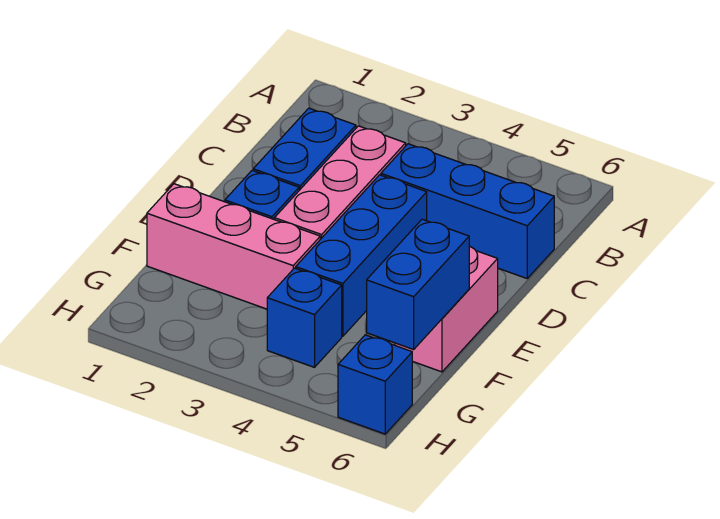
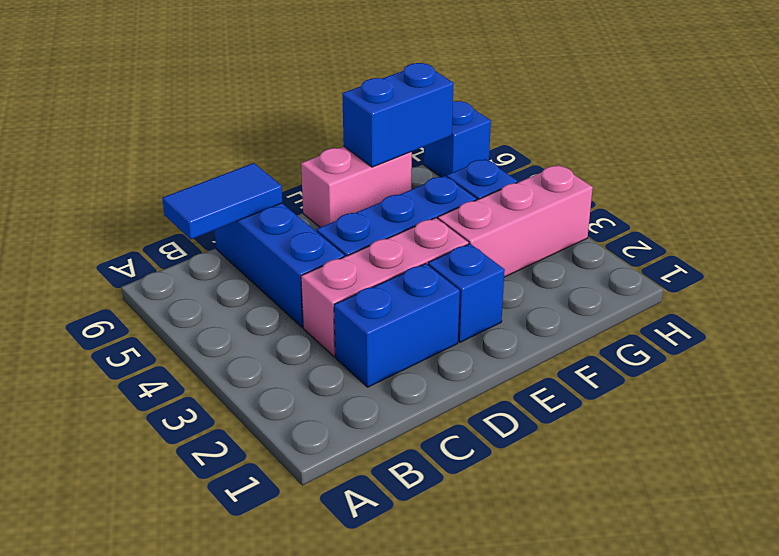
none -> blue 1x2 tile [163,163,282,239]
pink 1x3 brick [147,184,320,309] -> pink 1x3 brick turned to [438,165,593,277]

